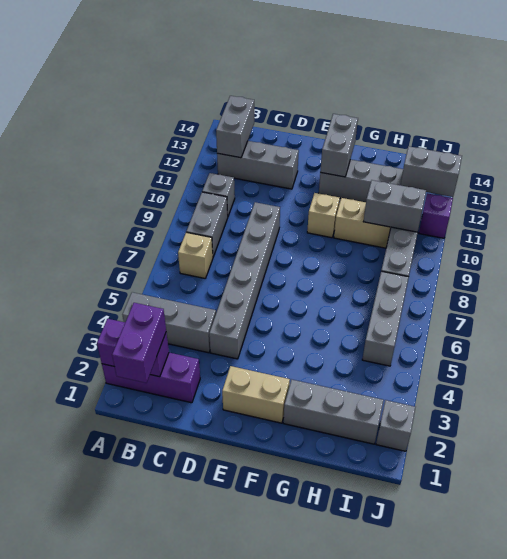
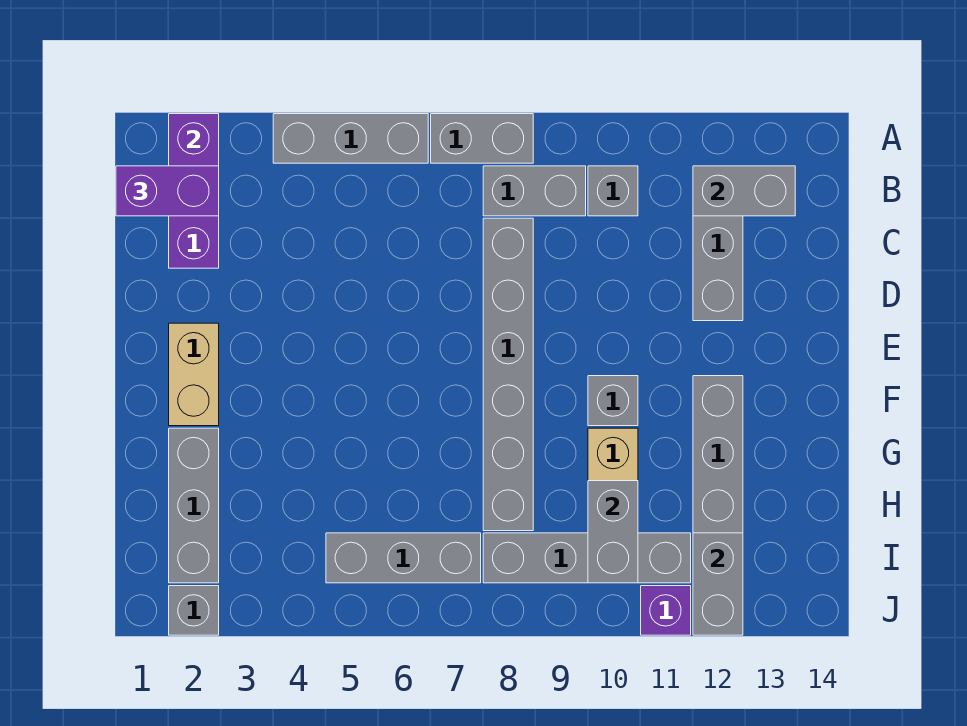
grey 1x3 brick [123,292,216,353] -> grey 1x3 brick turned to [273,114,428,163]
tan 1x1 brick [178,232,213,278] -> none
grey 1x6 brick [209,202,280,359] -> grey 1x6 brick turned to [483,218,533,531]
tan 1x1 brick [307,193,340,238] -> grey 1x1 brick [588,376,638,426]
grey 1x2 brick [320,114,358,177] -> grey 1x2 brick moved to [431,114,533,163]

